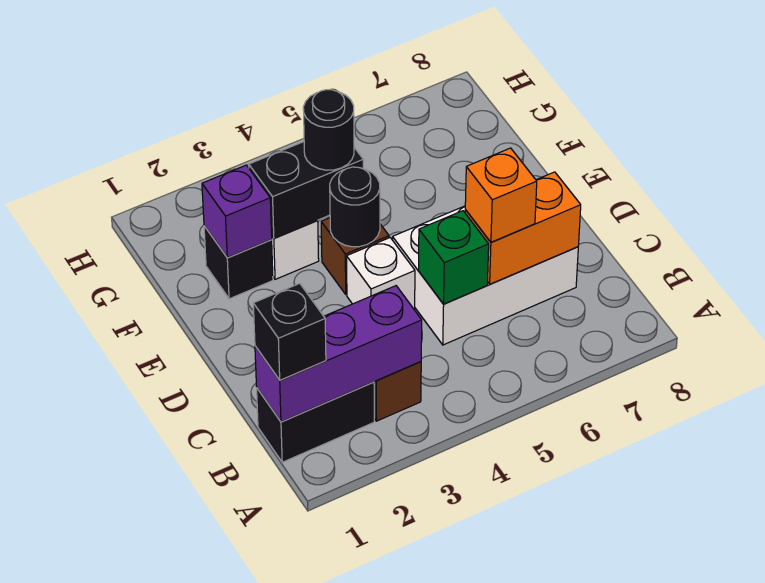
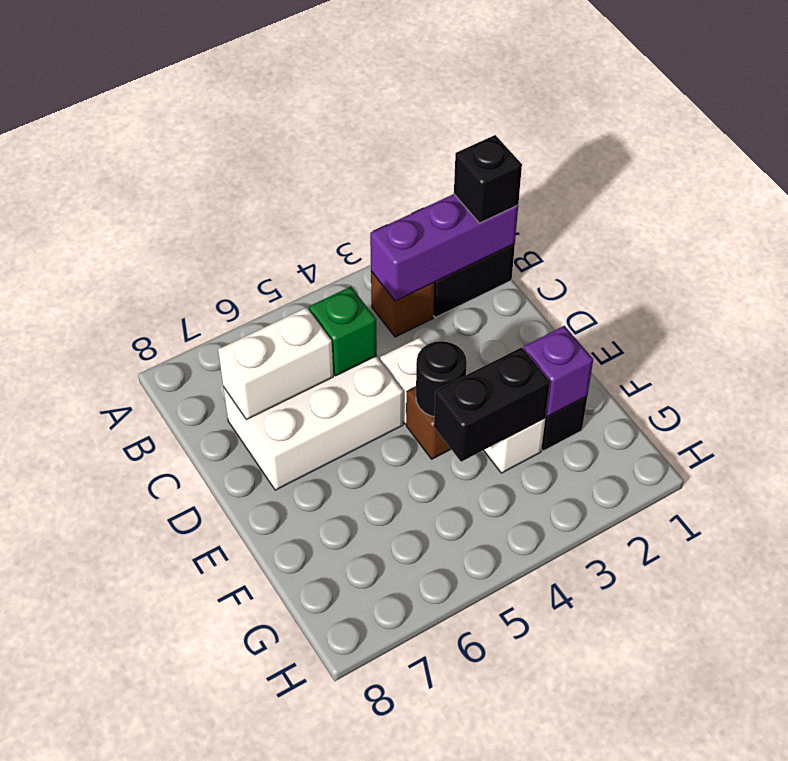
orange 1x2 brick [465,172,581,284] -> white 1x2 brick [218,307,333,420]
orange 1x1 brick [465,148,537,242] -> none
black 1x1 round brick [303,90,354,170] -> none

